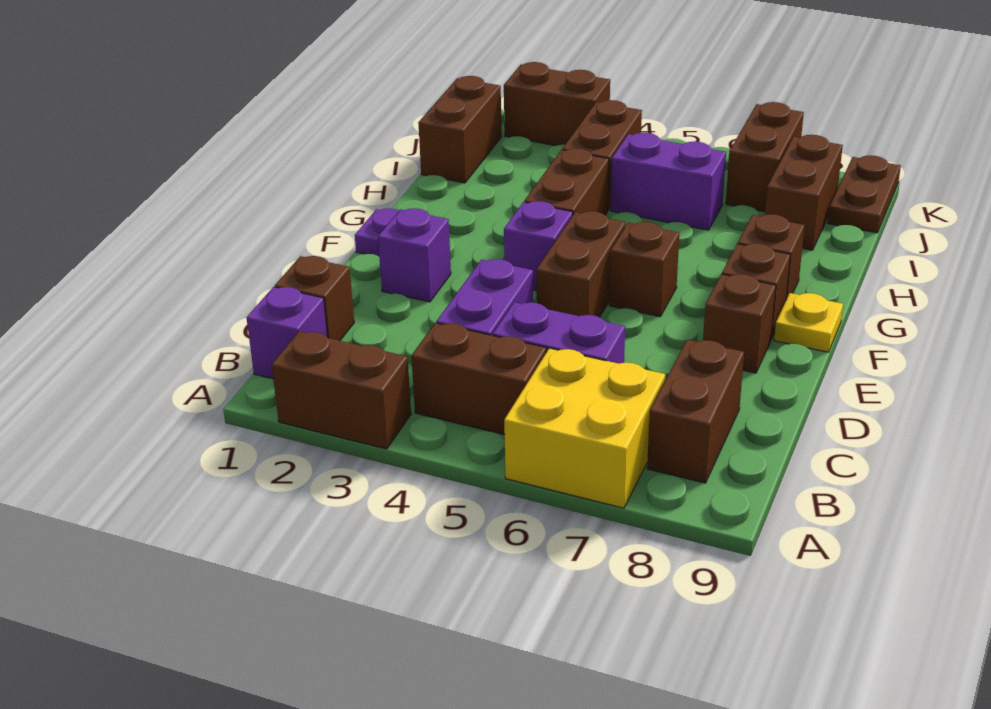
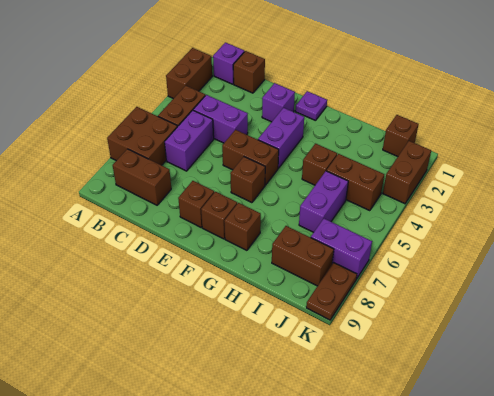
yellow 2x2 brick [504,348,665,508] -> brown 2x2 brick [107,107,177,165]
purple 1x1 brick [504,201,573,290] -> purple 1x2 brick [258,108,304,168]
yellow 1x1 plate [774,293,843,352] -> none
brown 1x2 brick [524,148,609,215] -> brown 1x1 brick [302,143,337,185]
brown 1x2 brick [418,76,502,183] -> brown 1x1 brick [383,115,419,157]
brown 1x2 brick [726,102,804,212] -> purple 1x2 brick [311,219,372,279]
brown 1x2 plate [828,155,901,233] -> brown 1x2 plate turned to [306,263,357,320]

